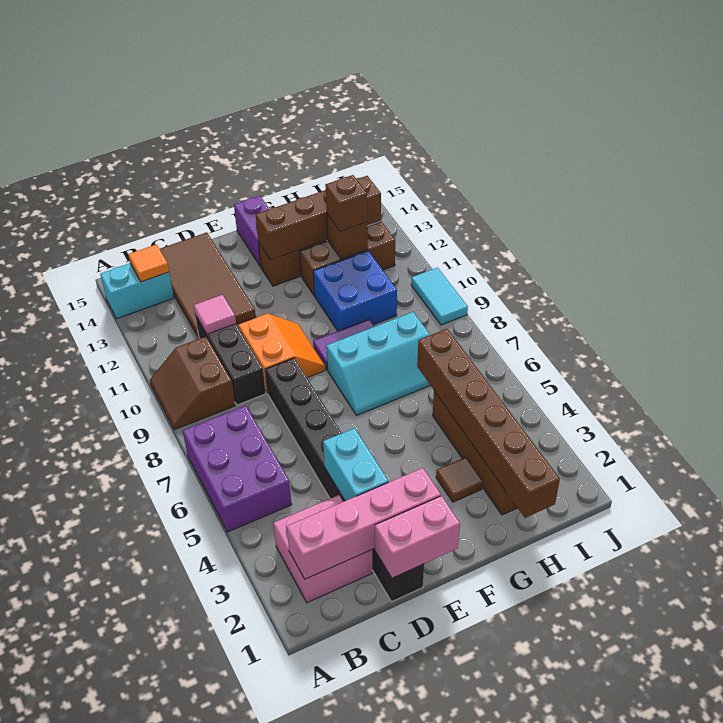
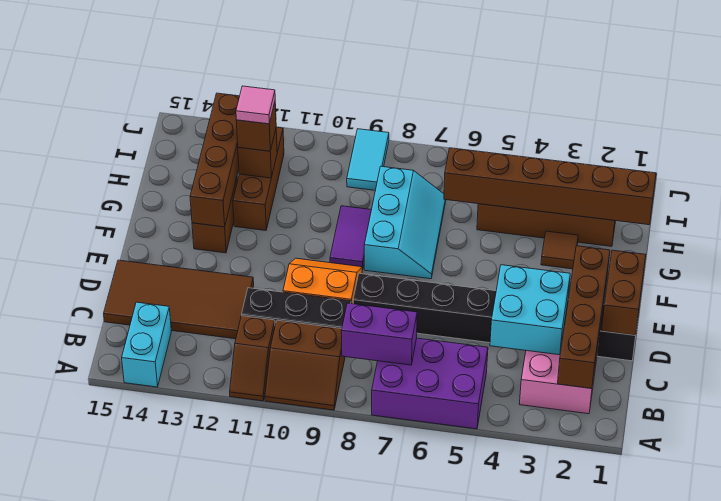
none -> brown 1x2 slope [230,316,275,401]
pink 1x4 brick [287,468,441,579] -> brown 1x4 brick [558,246,610,388]
orange 1x1 tile [128,244,169,282] -> none
pink 1x1 tile [194,295,236,334] -> pink 1x1 tile moved to [236,86,275,124]
pink 1x2 brick [375,496,460,578] -> brown 1x2 brick [602,250,646,335]
cyan 1x2 brick [323,428,389,501] -> cyan 2x2 brick [490,265,570,355]
purple 1x2 brick [234,196,269,267] -> purple 1x2 brick moved to [341,303,417,365]
blue 2x2 brick [313,251,397,331] -> none
cyan 1x2 tile [411,268,468,325] -> cyan 1x2 tile turned to [347,129,389,190]

